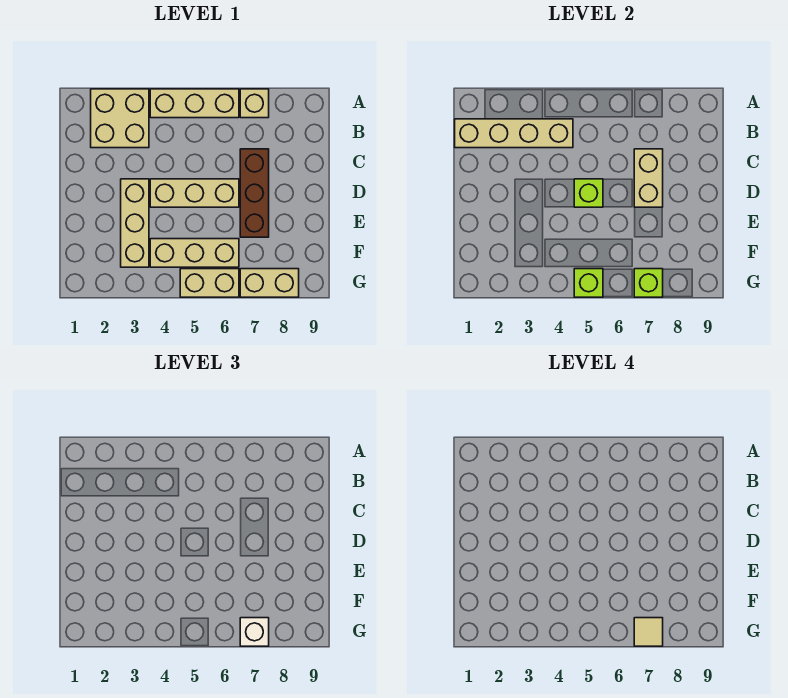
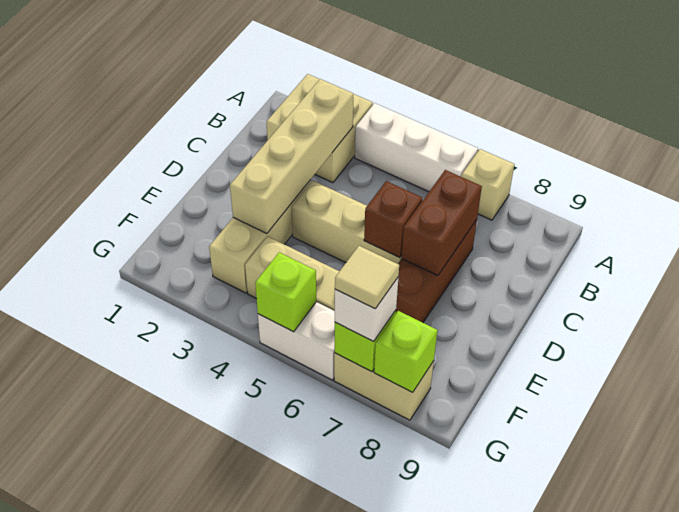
tan 1x3 brick [150,89,239,118] -> white 1x3 brick [355,103,478,192]
tan 1x4 brick [455,119,573,148] -> tan 1x4 brick turned to [230,79,353,234]
tan 1x2 brick [634,149,663,207] -> brown 1x2 brick [402,170,482,276]
lime 1x1 brick [574,179,603,207] -> lime 1x1 brick moved to [374,311,437,392]
none -> brown 1x1 brick [364,181,422,257]
tan 1x2 brick [180,269,239,297] -> white 1x2 brick [258,302,335,380]

